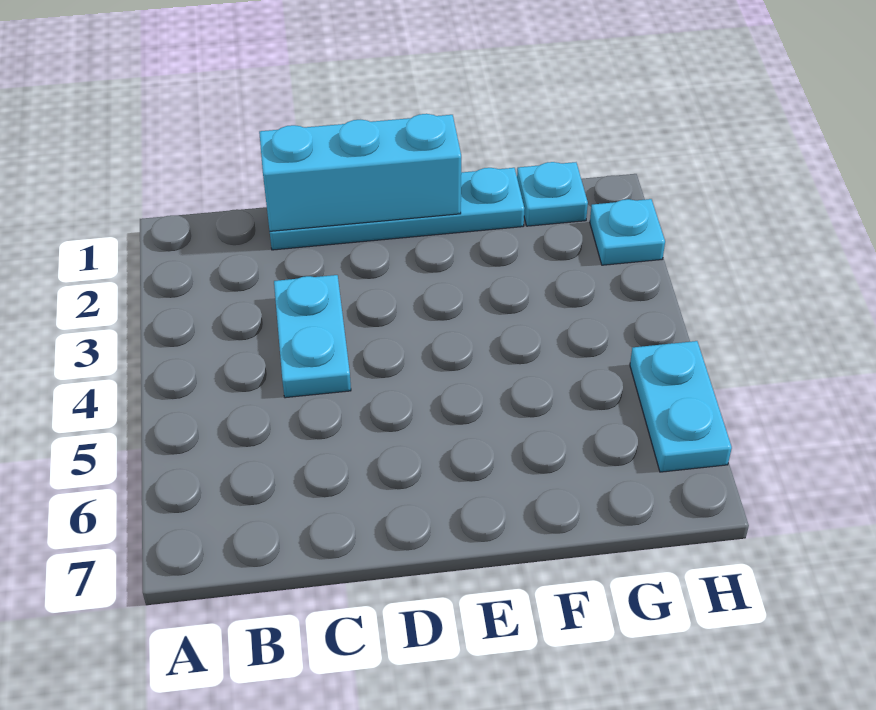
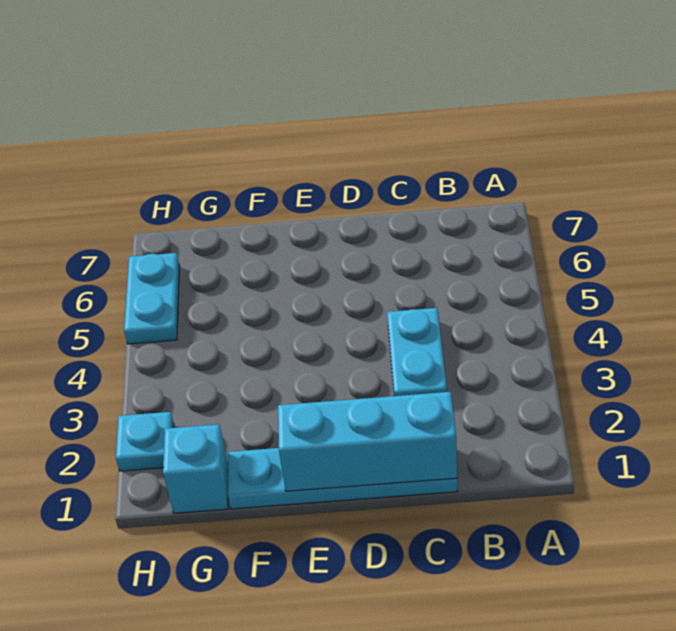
cyan 1x1 plate [517,162,588,226] -> cyan 1x1 brick [163,424,228,513]

